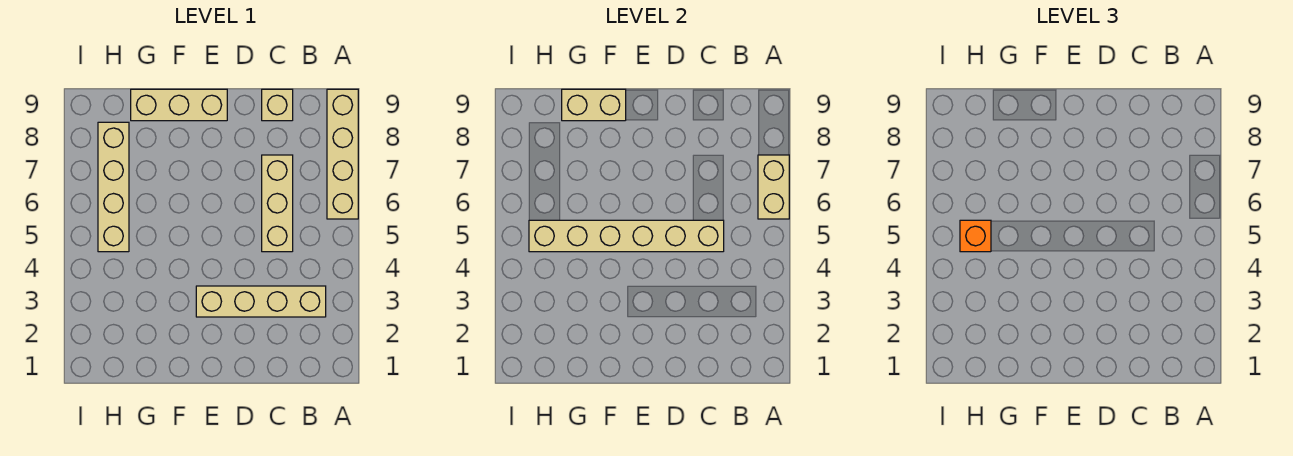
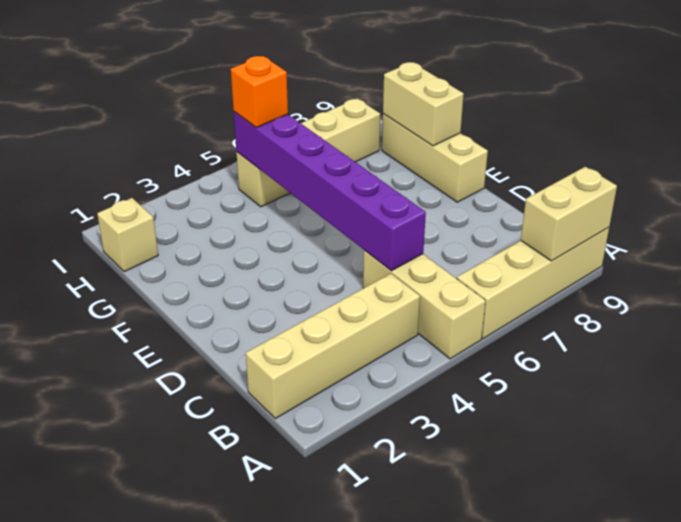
tan 1x2 brick [758,155,789,219] -> tan 1x2 brick moved to [521,167,617,261]
tan 1x4 brick [196,286,326,317] -> tan 1x4 brick turned to [246,274,420,419]
tan 1x3 brick [262,155,293,252] -> tan 1x3 brick turned to [363,250,486,359]
tan 1x6 brick [529,220,724,252] -> purple 1x6 brick [234,112,426,271]
tan 1x1 brick [262,89,293,121] -> tan 1x1 brick moved to [97,198,158,272]

